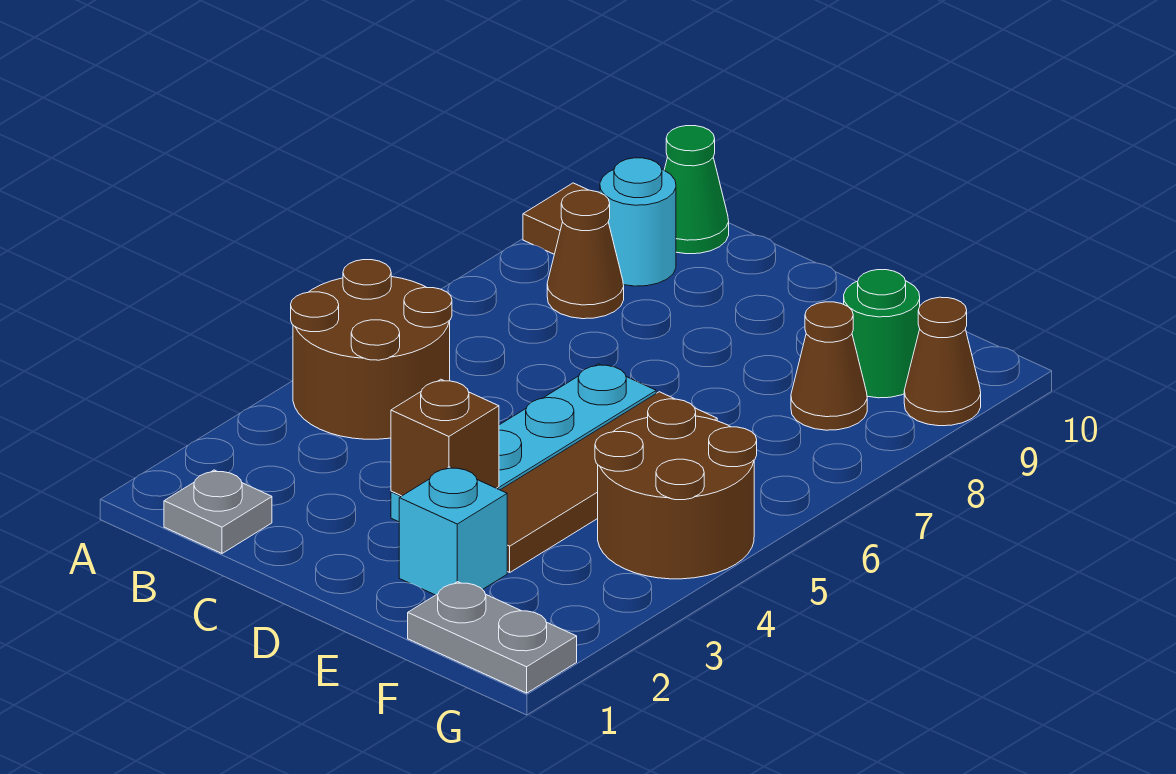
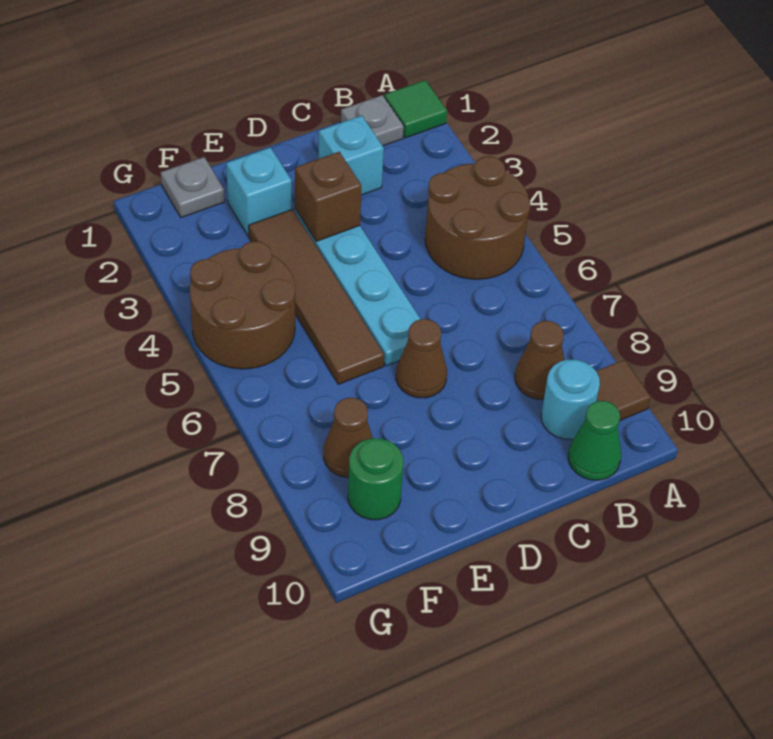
none -> green 1x1 tile [384,80,447,138]
none -> cyan 1x1 brick [319,116,384,195]
grey 1x2 plate [408,582,577,693] -> grey 1x1 plate [161,157,225,218]
brown 1x1 cone [904,297,981,426] -> brown 1x1 cone moved to [396,319,447,398]

